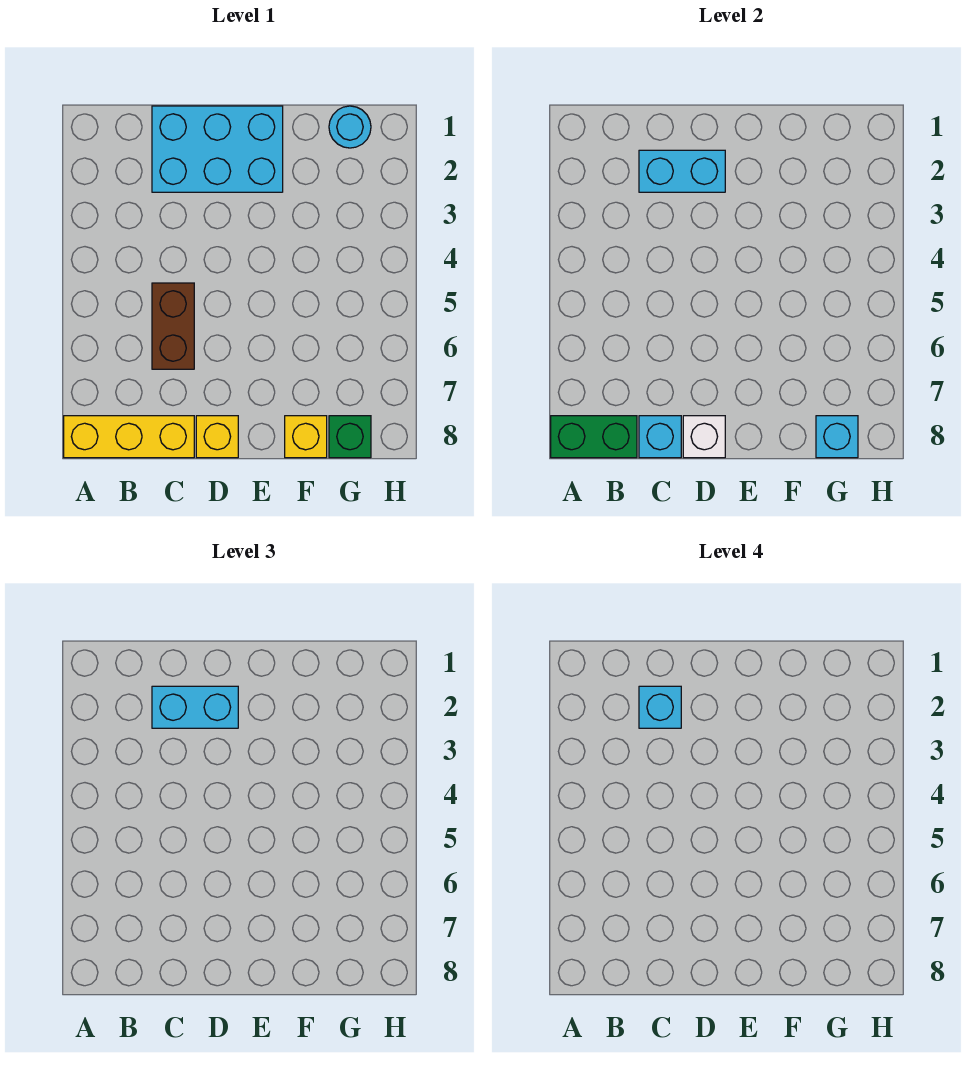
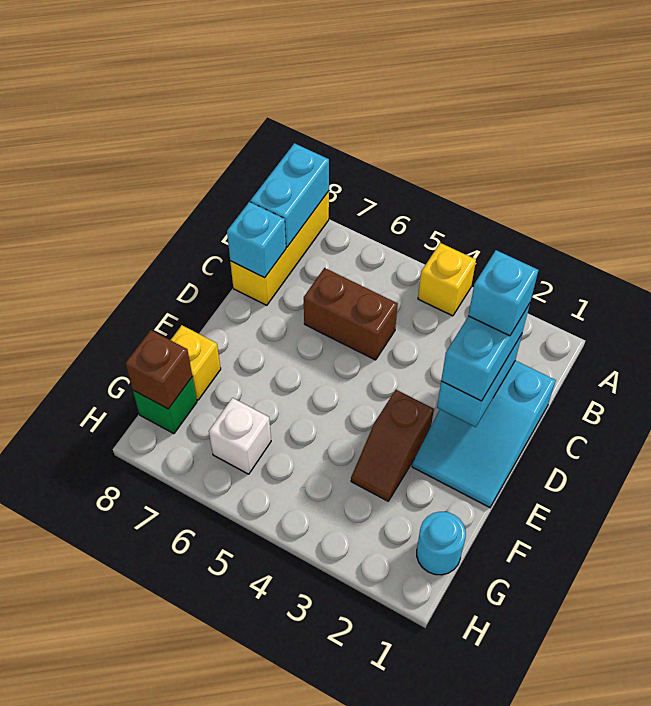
green 1x2 brick [551,416,637,458] -> cyan 1x2 brick [250,143,329,247]
cyan 2x3 brick [152,106,283,192] -> cyan 2x3 slope [412,361,556,508]
yellow 1x1 brick [196,416,238,458] -> yellow 1x1 brick moved to [418,243,476,316]
white 1x1 brick [683,416,725,458] -> white 1x1 brick moved to [209,398,271,474]
none -> brown 1x2 slope [351,390,434,501]
cyan 1x1 brick [816,416,858,458] -> brown 1x1 brick [125,330,192,409]

